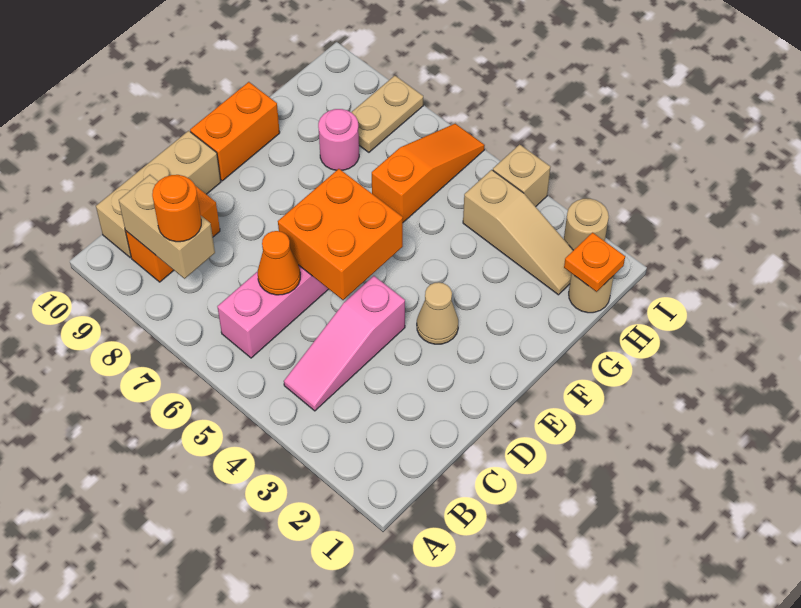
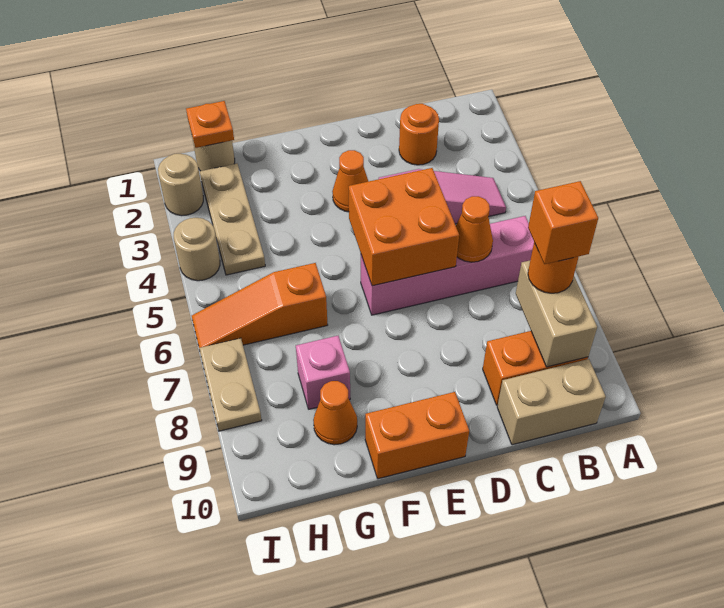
none -> orange 1x1 brick [528,181,598,264]
tan 1x3 brick [96,131,221,258] -> tan 1x2 brick [497,359,606,445]
none -> orange 1x1 round brick [399,104,439,165]
tan 1x1 cone [417,282,458,344] -> orange 1x1 cone [332,150,368,212]
pink 1x1 round brick [318,109,359,170] -> pink 1x1 brick [296,336,350,409]
none -> orange 1x1 cone [313,381,357,445]
tan 1x3 slope [463,170,573,295] -> tan 1x3 plate [200,164,265,275]
tan 1x2 plate [351,76,423,152] -> tan 1x2 plate turned to [199,338,262,431]
tan 1x1 brick [493,144,550,207] -> tan 1x1 round brick [174,218,220,281]

